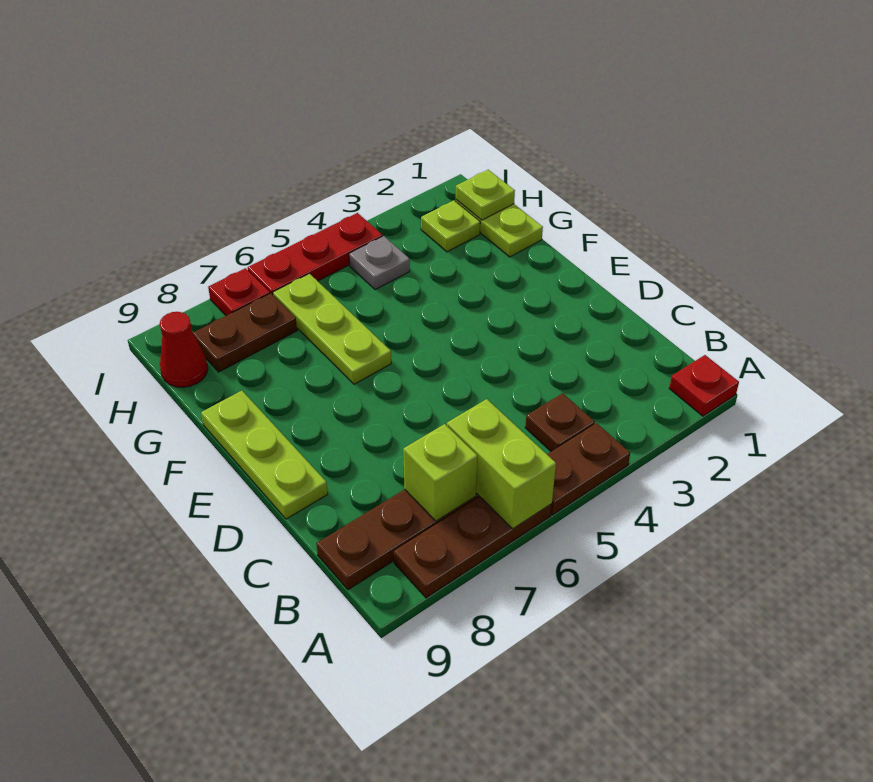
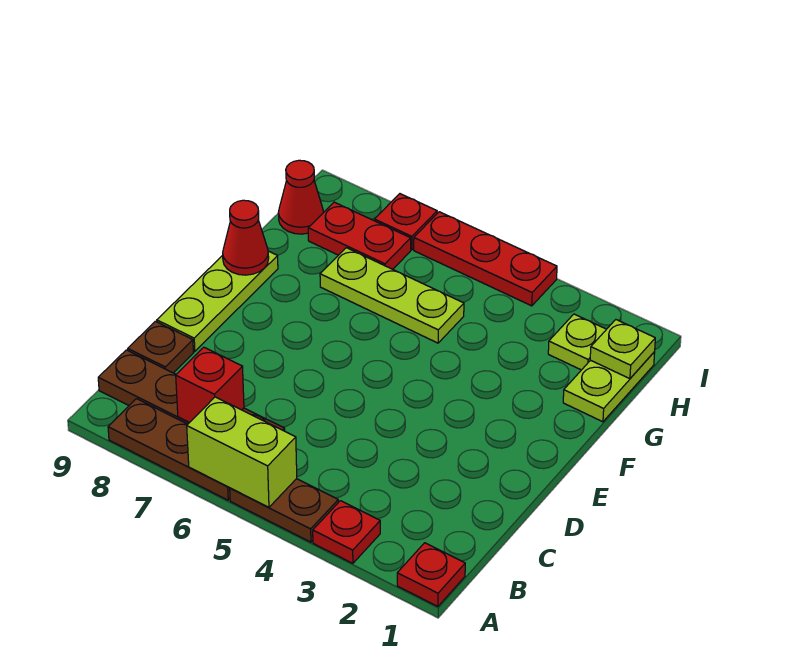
none -> red 1x1 plate [313,501,380,563]
lime 1x2 brick [447,399,556,529] -> lime 1x2 brick turned to [187,397,297,507]
brown 1x1 plate [525,393,595,452] -> brown 1x1 plate moved to [128,321,194,373]
lime 1x1 brick [403,424,477,521] -> red 1x1 brick [176,347,244,423]
lime 1x3 plate [273,274,391,384] -> lime 1x3 plate turned to [320,248,464,343]
none -> red 1x1 cone [223,200,269,275]
grey 1x1 plate [349,236,410,290] -> none
brown 1x2 plate [193,293,297,372] -> red 1x2 plate [308,202,411,269]

